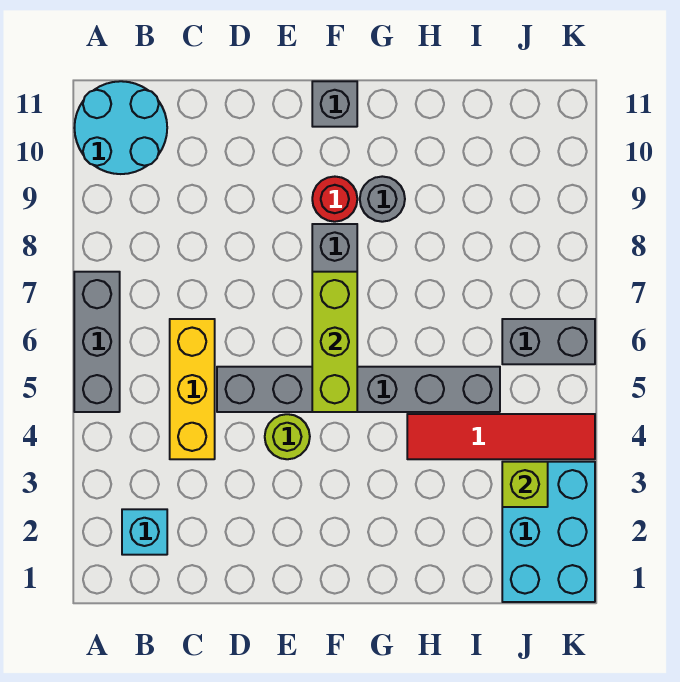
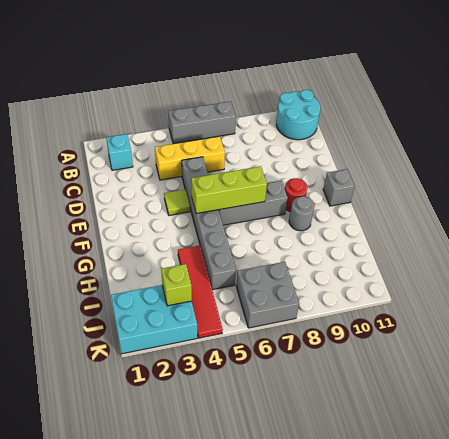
lime 1x1 round brick [265,414,310,459] -> lime 1x1 tile [164,190,190,216]
grey 1x2 brick [502,319,595,364] -> grey 2x2 brick [236,262,299,328]

